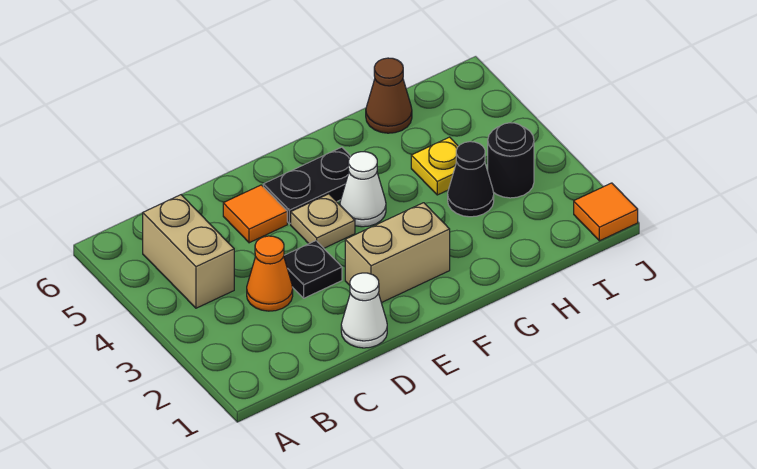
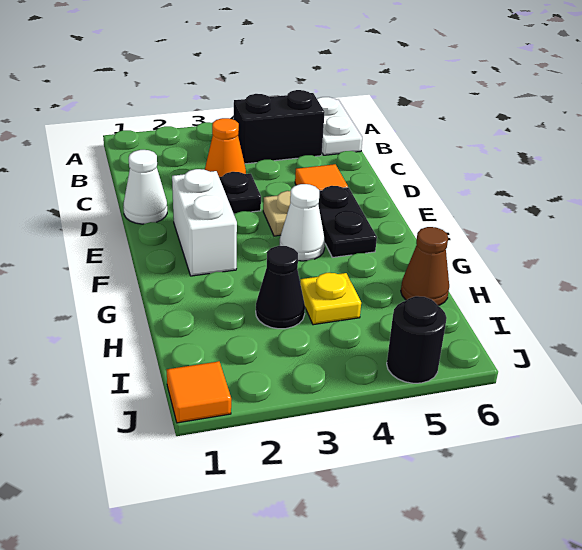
none -> white 1x2 plate [317,97,362,155]
tan 1x2 brick [143,195,234,308] -> black 1x2 brick [234,90,325,164]
tan 1x2 brick [345,203,450,303] -> white 1x2 brick [172,169,237,276]
black 1x1 round brick [488,123,534,198] -> black 1x1 round brick moved to [387,296,447,383]

